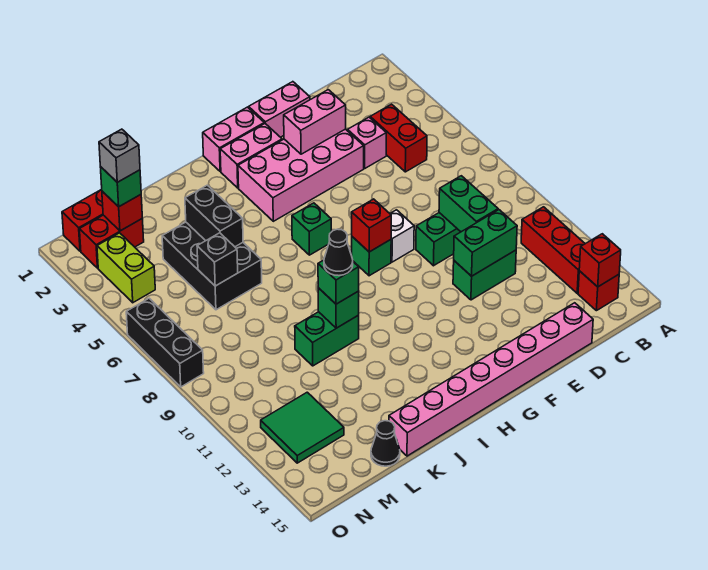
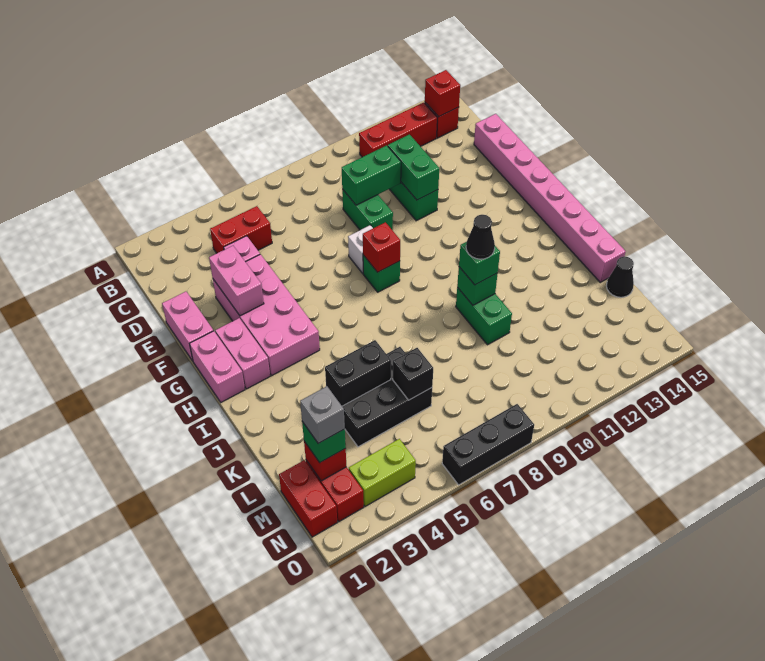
green 1x1 brick [292,203,331,255] -> none
green 2x2 tile [261,392,344,463] -> none

